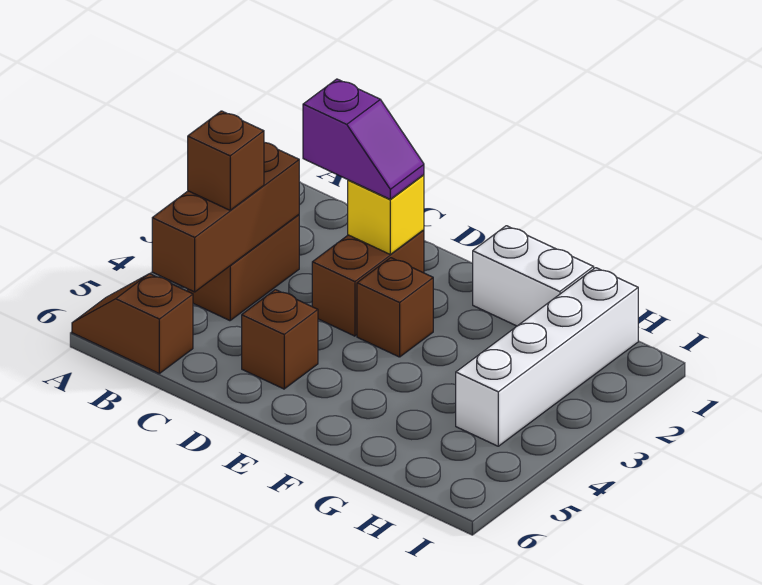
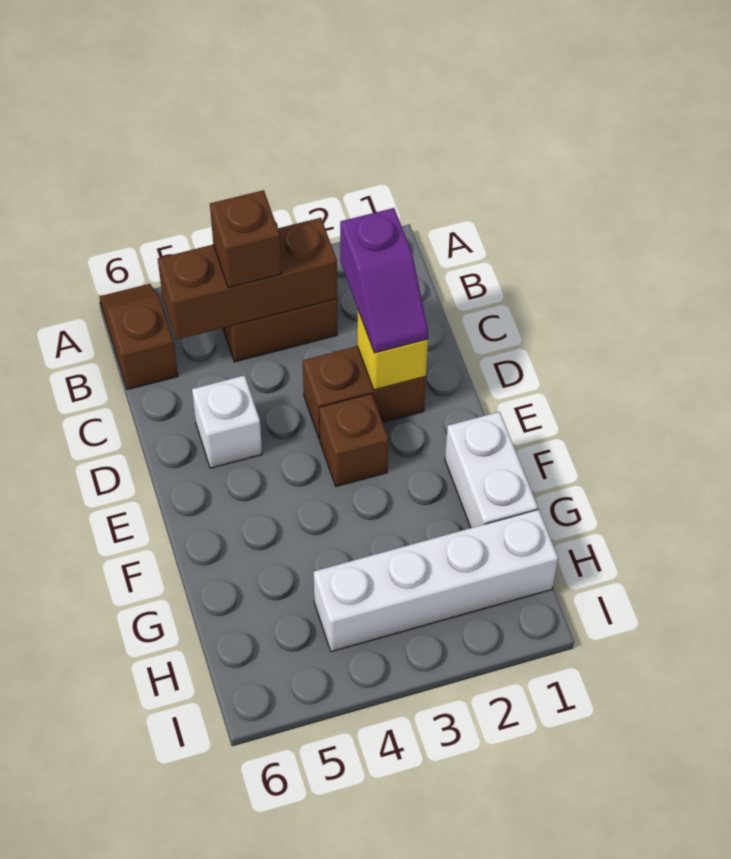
brown 1x1 brick [242,290,318,389] -> white 1x1 brick [192,375,262,468]

